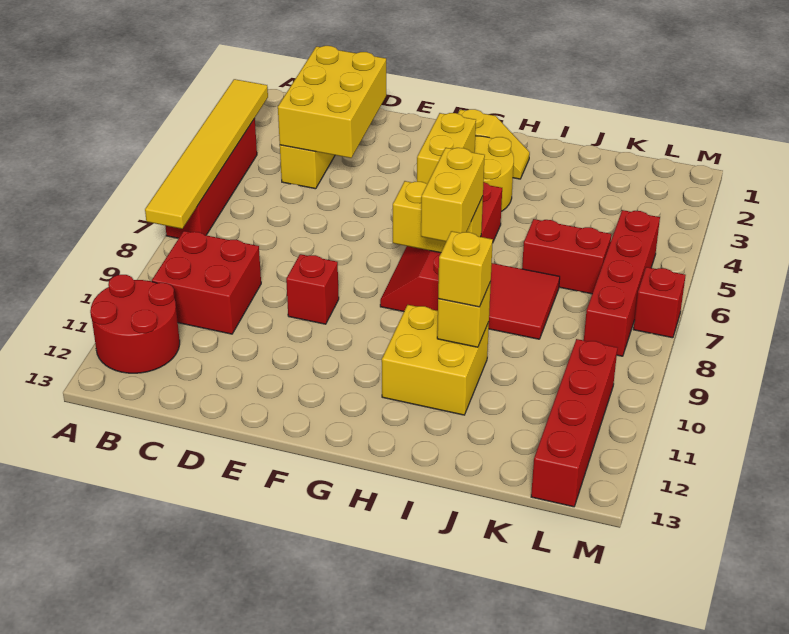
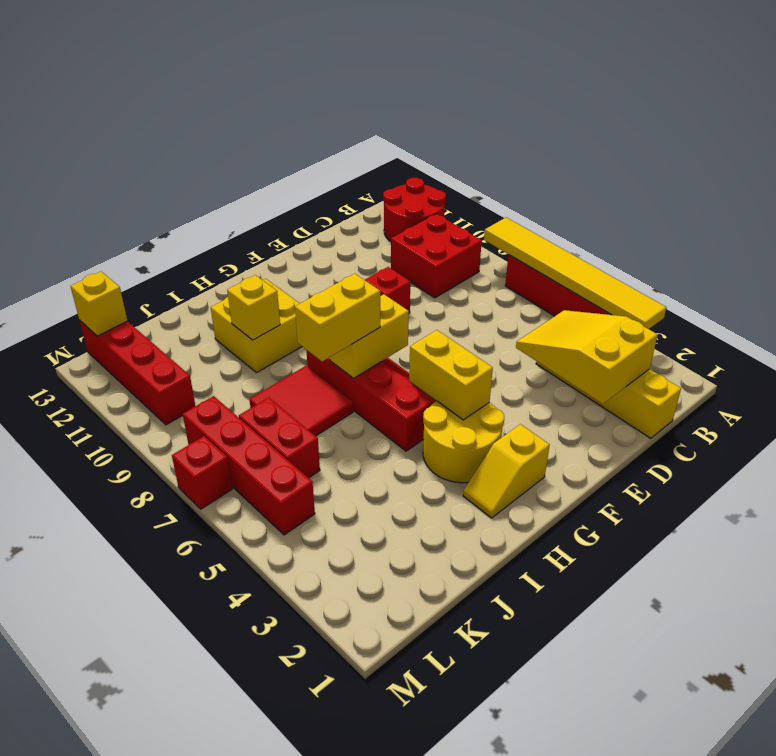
yellow 2x3 brick [278,46,386,158] -> yellow 2x3 slope [516,310,658,404]
yellow 1x2 brick [421,148,485,241] -> yellow 1x2 brick turned to [295,274,380,362]
yellow 1x1 brick [438,231,493,307] -> yellow 1x1 brick moved to [70,272,127,336]
red 1x2 brick [522,219,611,294] -> red 1x2 brick turned to [239,397,320,478]

